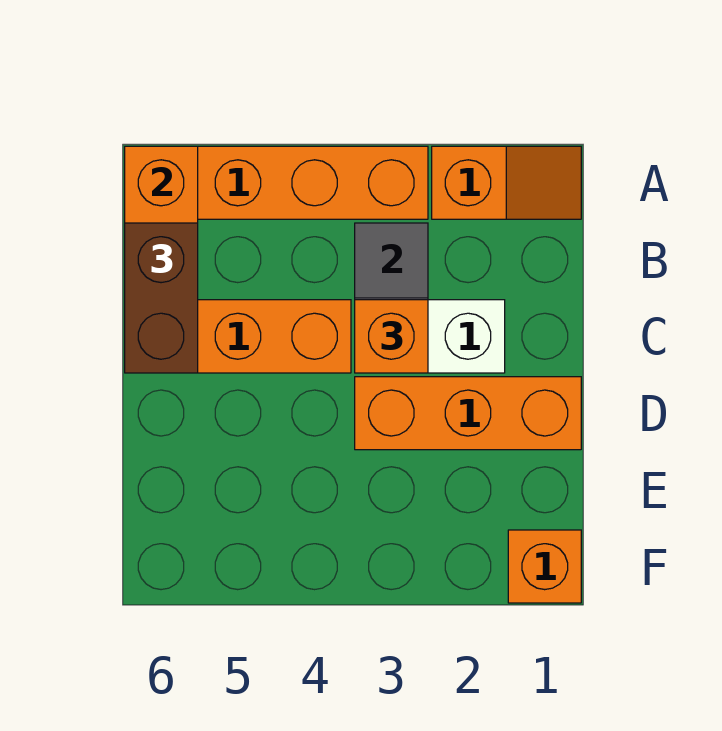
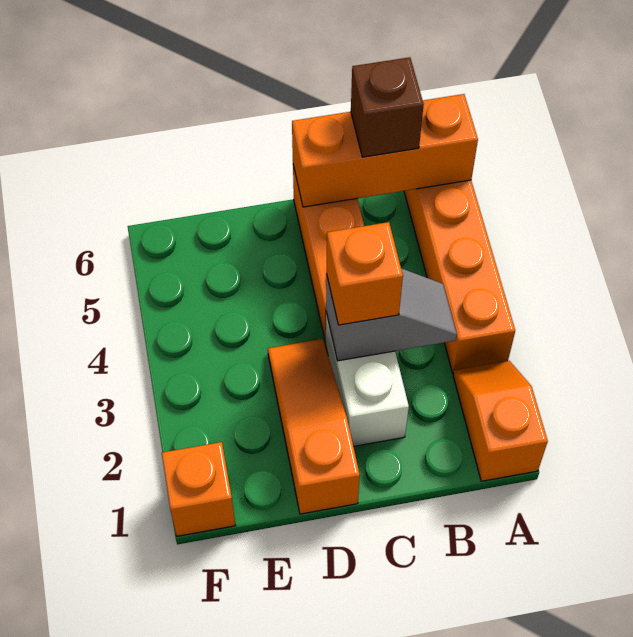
orange 1x2 slope [432,146,581,219] -> orange 1x2 slope turned to [453,361,548,481]
brown 1x2 brick [125,223,198,373] -> brown 1x1 brick [351,57,424,157]
orange 1x3 brick [355,377,581,450] -> orange 1x3 slope [268,339,360,514]

